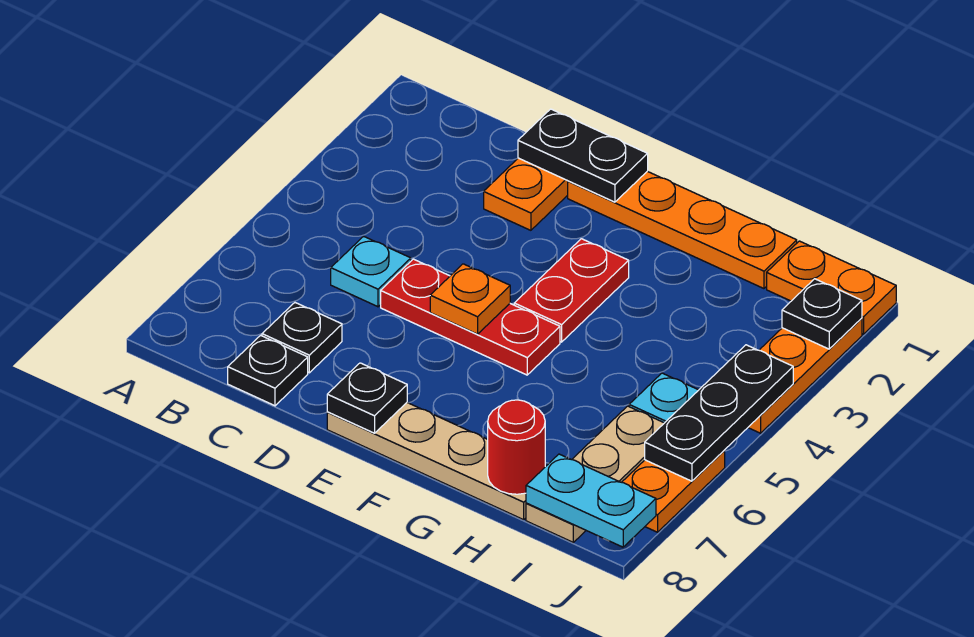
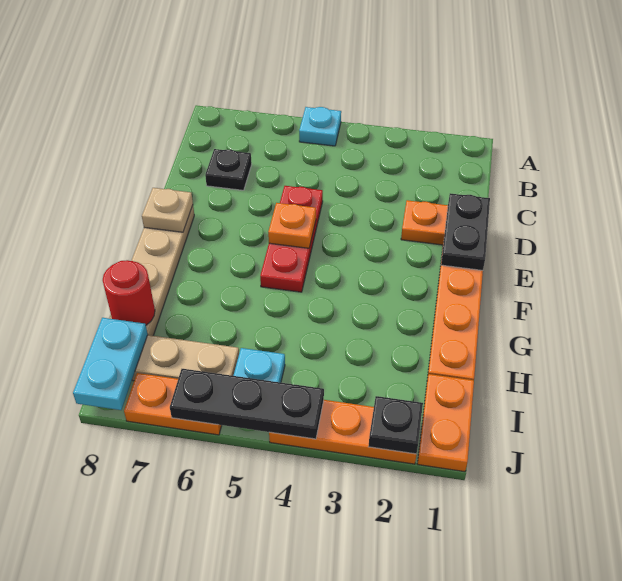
cyan 1x1 plate [331,236,411,307] -> cyan 1x1 plate moved to [299,107,341,146]
black 1x1 plate [228,335,308,406] -> none
black 1x1 plate [327,363,407,433] -> tan 1x1 plate [142,188,193,232]
red 1x2 plate [514,239,629,342] -> none

